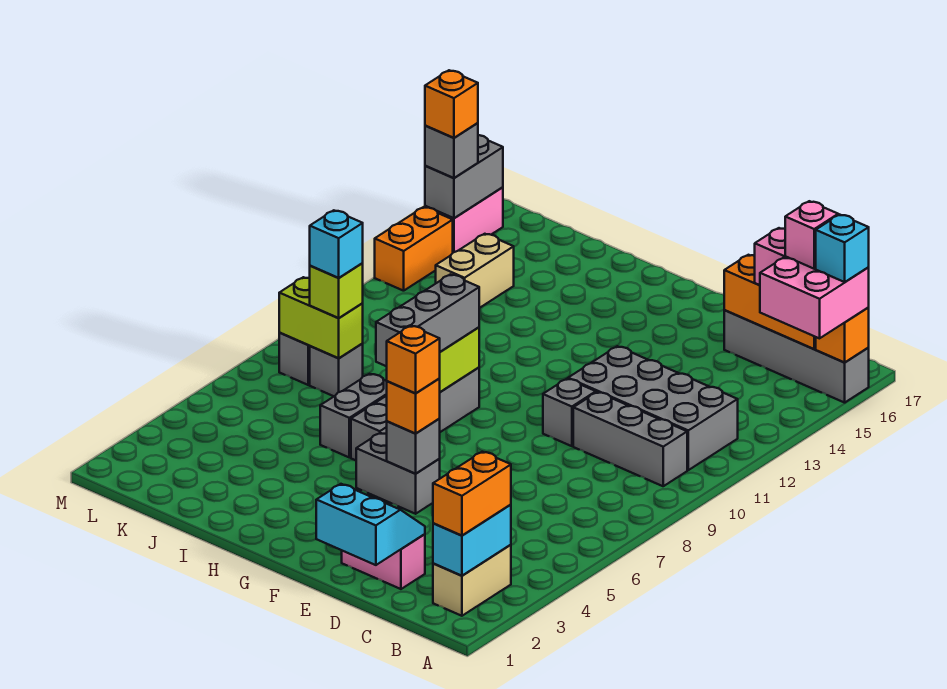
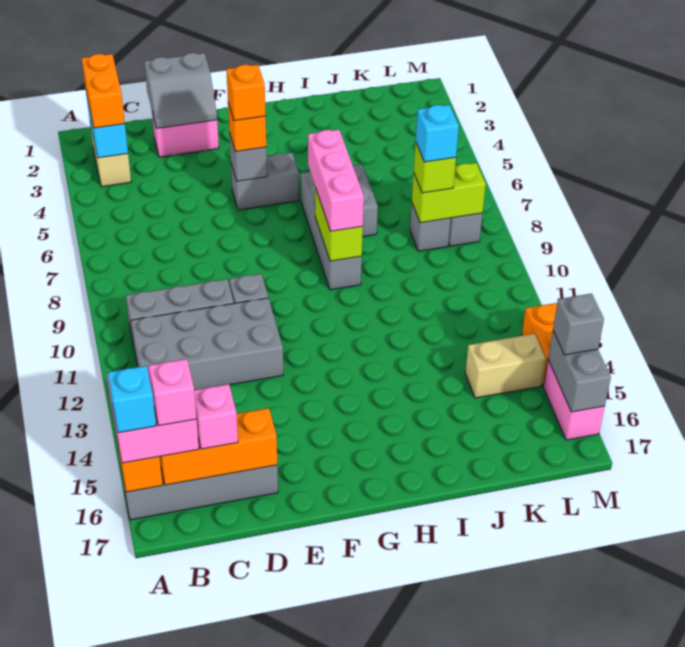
cyan 2x2 slope [316,484,425,565] -> grey 2x2 slope [144,53,217,128]
grey 1x3 brick [376,274,479,366] -> pink 1x3 brick [308,130,364,231]
tan 1x2 brick [436,234,514,308] -> tan 1x2 brick turned to [465,334,546,398]
orange 1x1 brick [425,70,478,138] -> none

